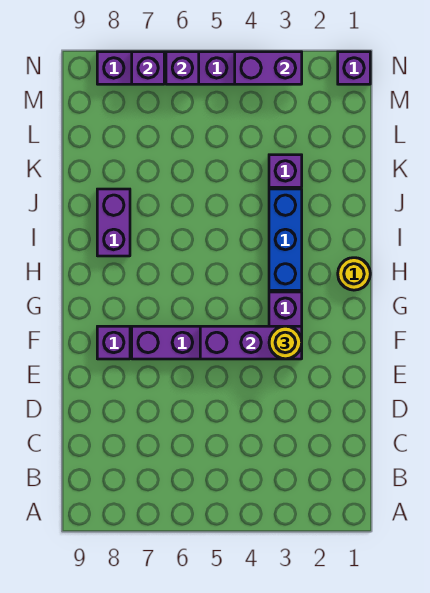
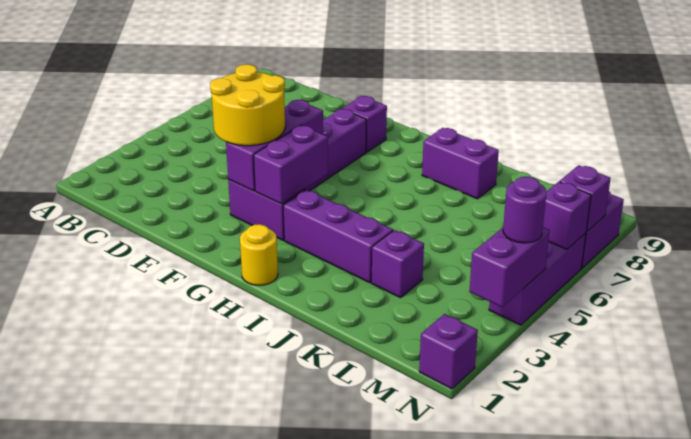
yellow 1x1 round brick [269,326,302,359] -> yellow 2x2 round brick [210,64,285,146]
none -> purple 1x2 brick [254,125,328,204]
blue 1x3 brick [269,189,302,290] -> purple 1x3 brick [283,190,393,283]
none -> purple 1x1 round brick [503,177,547,243]

